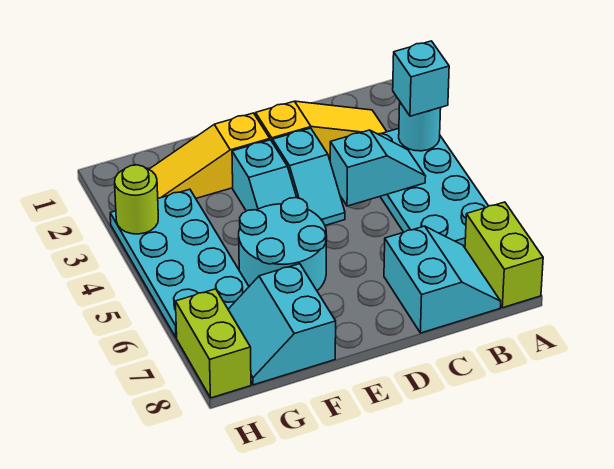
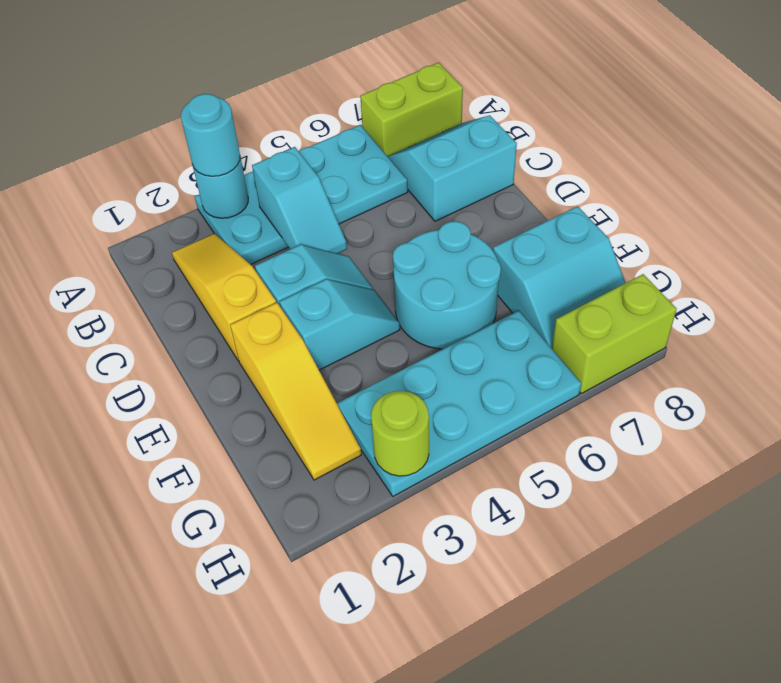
cyan 1x1 brick [393,41,449,116] -> cyan 1x1 round brick [181,94,240,176]
cyan 1x2 slope [330,130,426,206] -> cyan 1x2 slope turned to [252,147,347,254]

